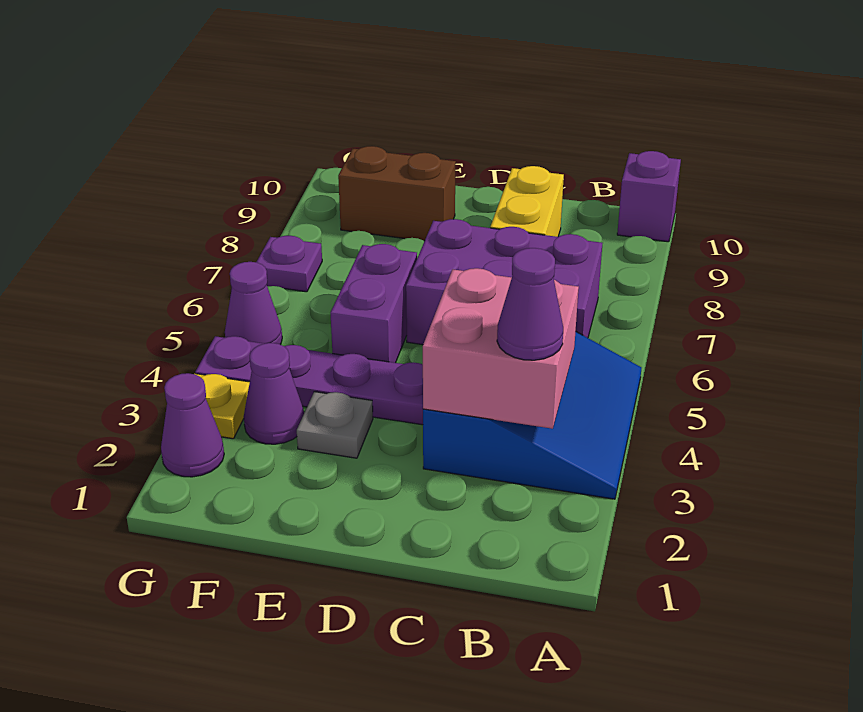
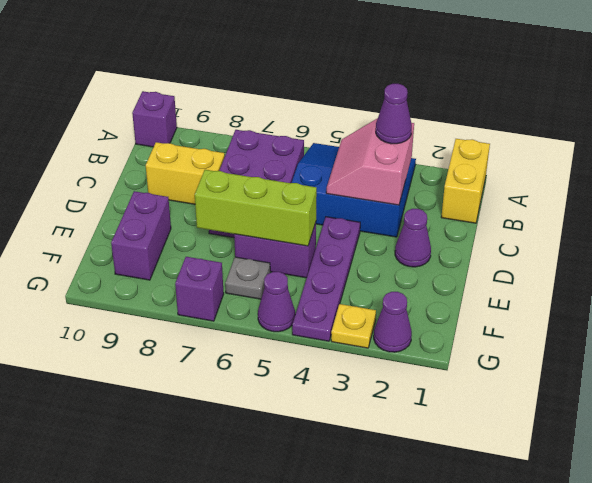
none -> yellow 1x2 brick [441,139,490,223]
pink 2x2 brick [423,268,579,429] -> pink 2x2 slope [326,118,414,205]
grey 1x1 plate [297,392,373,458] -> grey 1x1 plate moved to [225,257,270,299]
none -> lime 1x3 brick [195,170,317,246]
brown 1x2 brick [338,146,456,241] -> purple 1x2 brick [111,191,171,280]
purple 1x1 cone [244,343,304,444] -> purple 1x1 cone moved to [395,209,431,267]
purple 1x1 plate [257,236,322,292] -> purple 1x1 brick [175,257,224,321]

